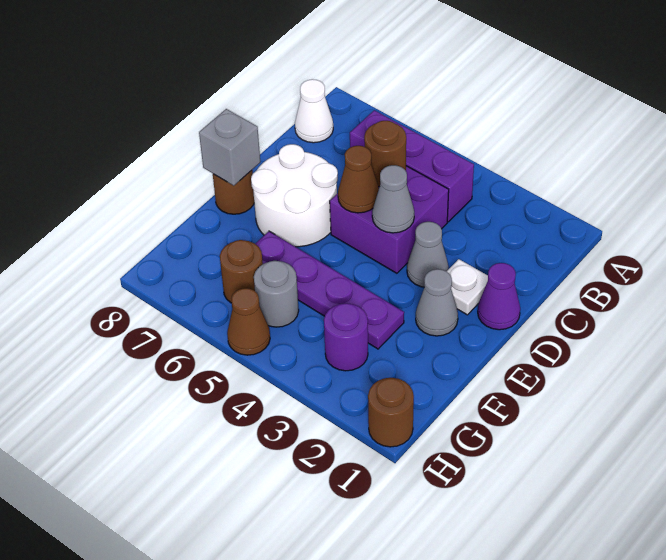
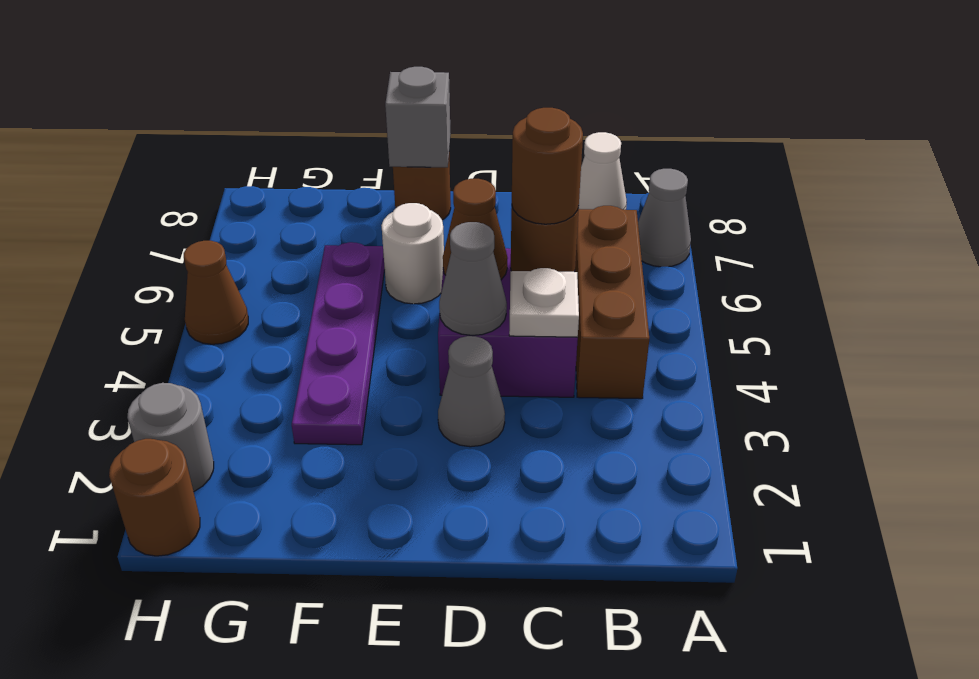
purple 1x3 brick [350,110,474,222] -> brown 1x3 brick [575,206,649,399]
purple 1x1 cone [478,263,520,330] -> none
white 1x1 plate [447,259,488,315] -> white 1x1 plate moved to [509,268,579,337]
white 2x2 round brick [251,144,338,247] -> white 1x1 round brick [381,203,444,304]
grey 1x1 cone [416,269,458,336] -> grey 1x1 cone moved to [638,169,691,267]
purple 1x1 round brick [324,303,368,371] -> none
grey 1x1 round brick [254,261,299,327] -> grey 1x1 round brick moved to [127,383,214,492]
brown 1x1 round brick [220,240,263,303] -> brown 1x1 round brick moved to [512,108,583,224]

